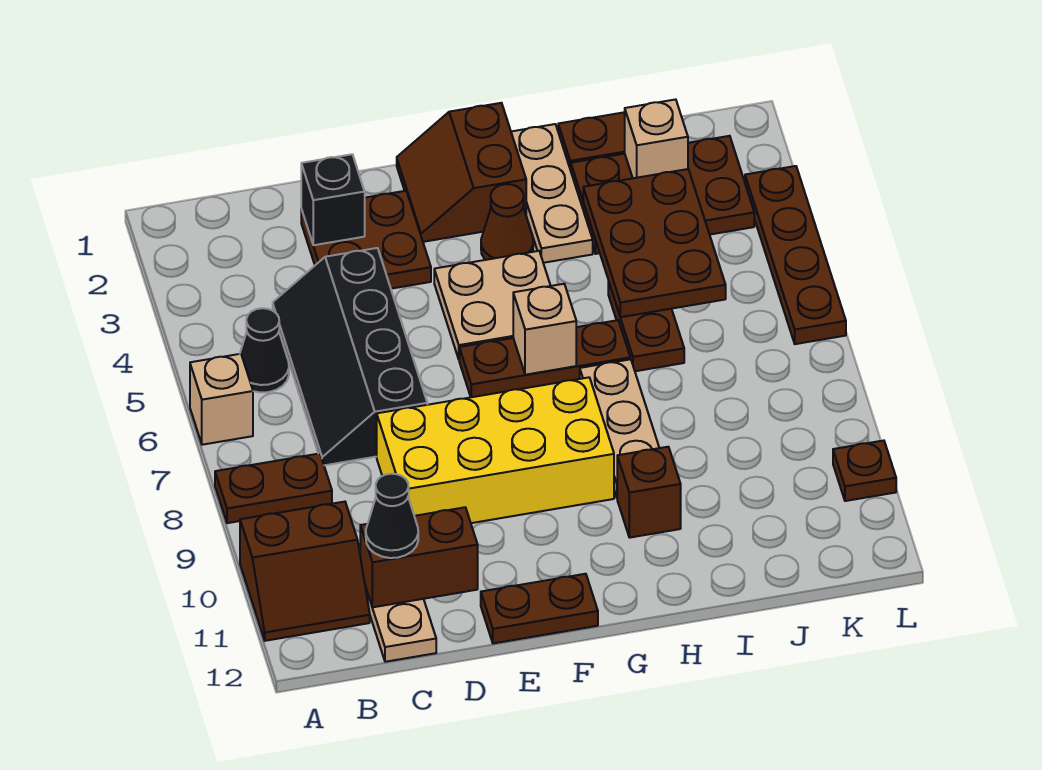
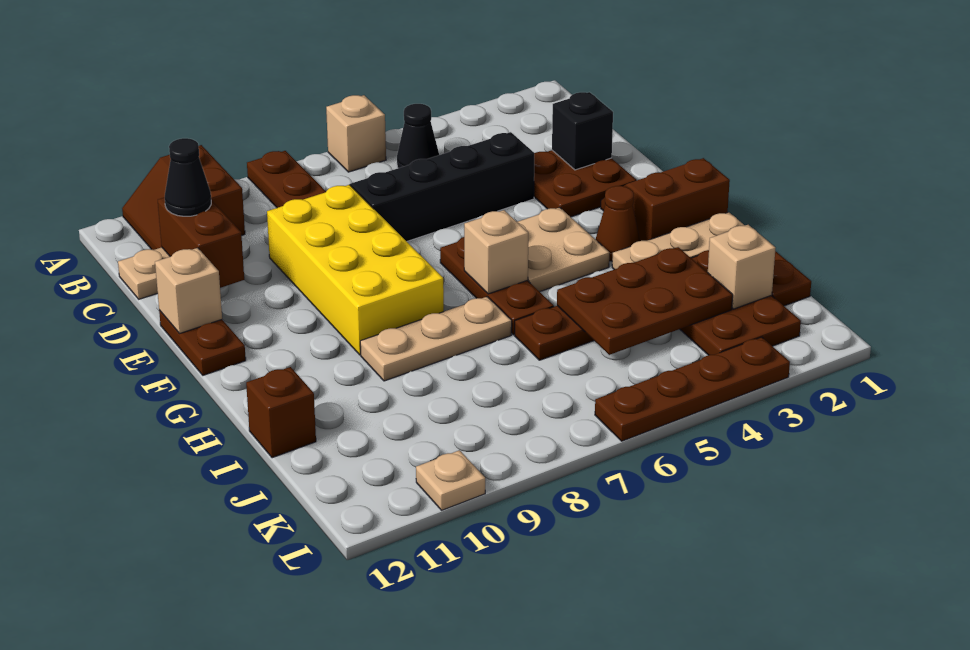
none -> tan 1x1 brick [155,248,222,334]
brown 1x1 brick [617,447,681,538] -> brown 1x1 brick moved to [246,367,316,458]
brown 1x1 plate [833,441,896,501] -> tan 1x1 plate [416,450,485,510]

